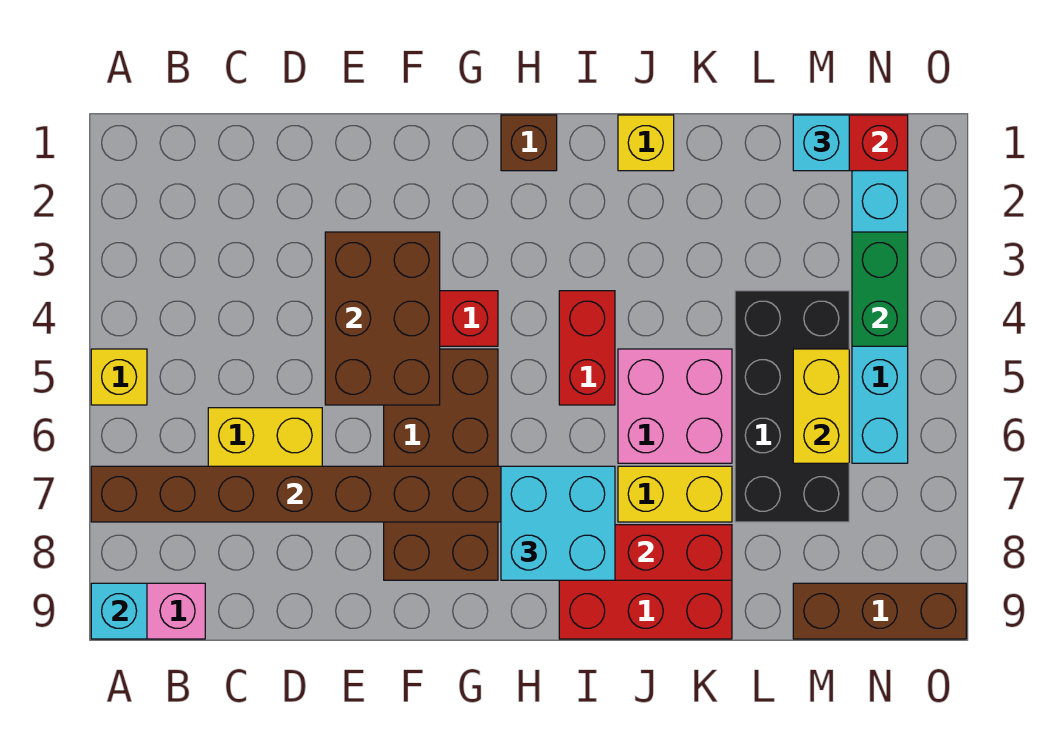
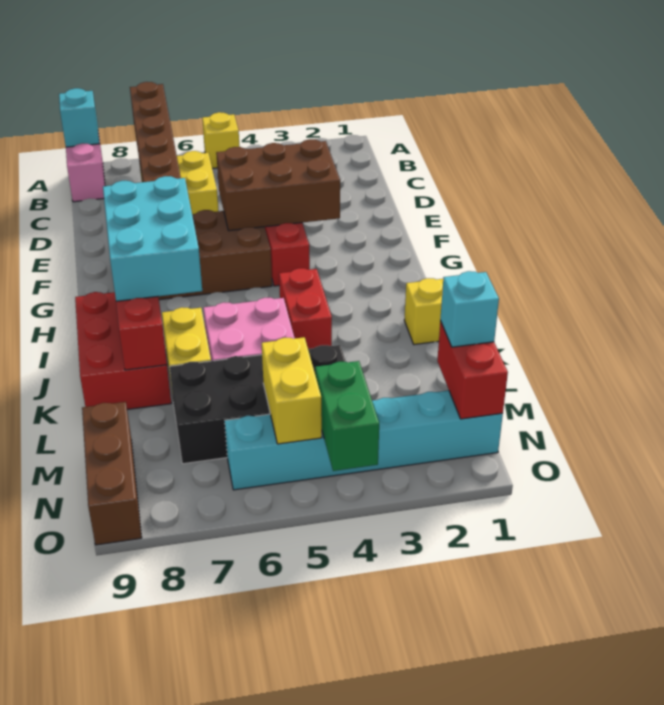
brown 1x1 brick [501,115,557,171] -> none
cyan 2x2 brick [501,466,615,580] -> cyan 2x3 brick [103,176,202,301]
red 1x2 brick [559,291,615,405] -> red 1x2 brick turned to [279,268,332,349]
yellow 1x2 brick [793,349,849,463] -> yellow 1x2 brick turned to [262,337,322,444]
green 1x2 brick [852,232,908,346] -> green 1x2 brick turned to [315,361,379,471]

